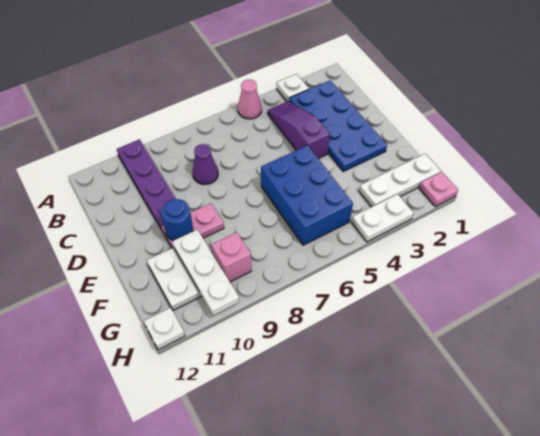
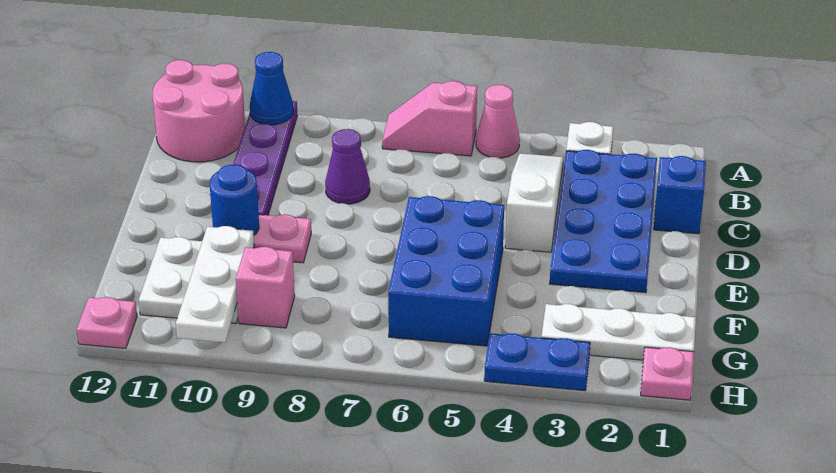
none -> pink 1x2 slope [382,81,477,156]
none -> blue 1x1 cone [250,52,293,125]
none -> pink 2x2 round brick [153,60,245,162]
purple 1x3 slope [268,101,330,159] -> white 1x3 slope [505,153,563,252]
none -> blue 1x1 brick [654,156,706,234]
white 1x2 plate [352,194,414,242] -> blue 1x2 plate [484,333,590,391]
white 1x1 plate [144,308,185,350] -> pink 1x1 plate [77,297,137,348]

